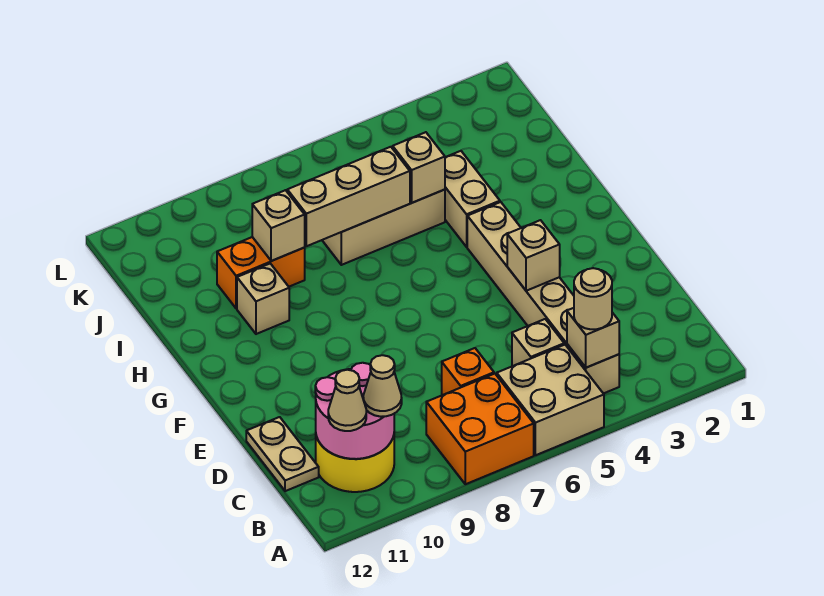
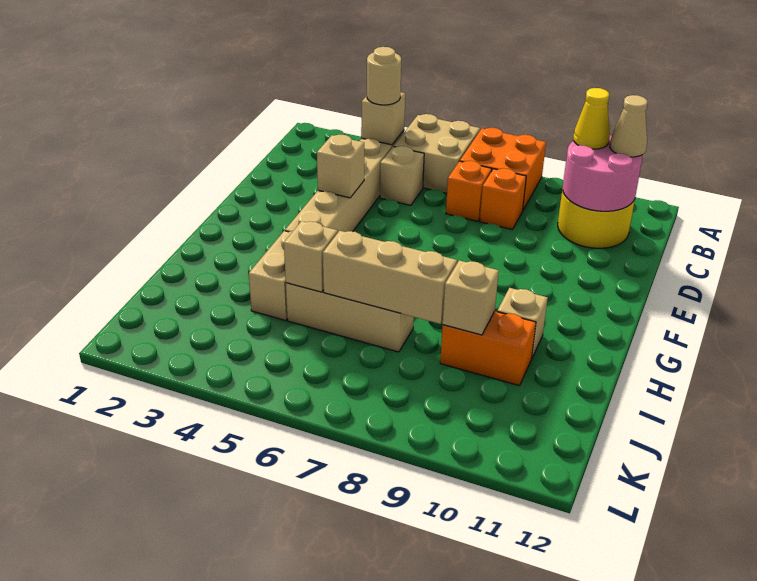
tan 1x1 cone [363,355,402,417] -> yellow 1x1 cone [573,88,610,149]
none -> orange 1x1 brick [480,168,526,230]
tan 1x2 plate [246,417,319,491] -> none

